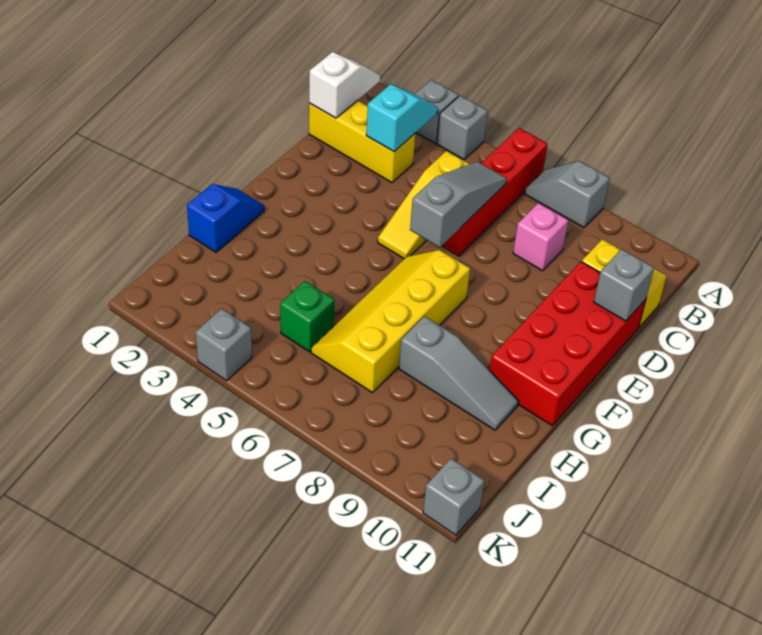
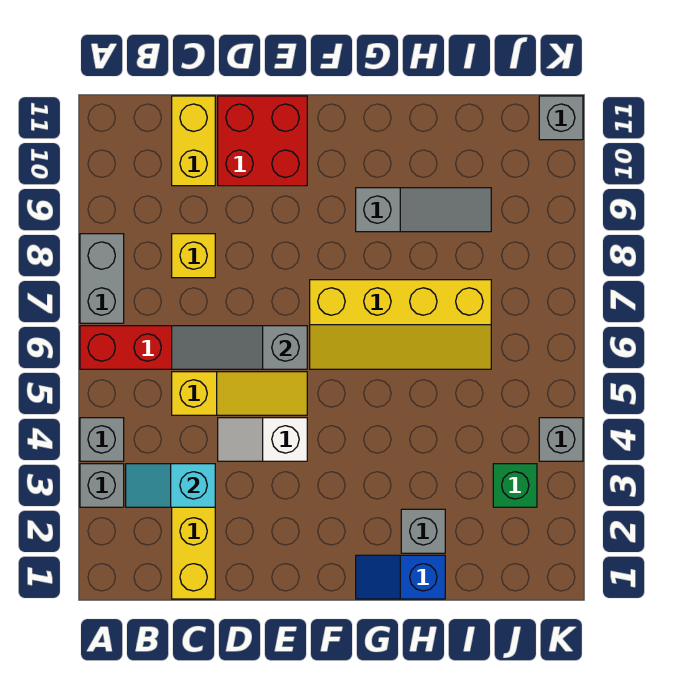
grey 1x2 slope [525,161,610,228] -> grey 1x2 brick [80,234,124,323]
white 1x2 slope [309,52,380,118] -> white 1x2 slope moved to [218,418,307,461]
pink 1x1 brick [513,203,568,271] -> yellow 1x1 brick [172,234,215,278]
red 2x4 brick [490,262,646,426] -> red 2x2 brick [218,96,307,186]
grey 1x1 brick [594,249,654,321] -> grey 1x1 brick moved to [401,509,445,553]
grey 1x3 slope [399,316,518,430] -> grey 1x3 slope turned to [356,188,491,232]
green 1x1 brick [280,281,334,352] -> green 1x1 brick moved to [493,464,537,507]

